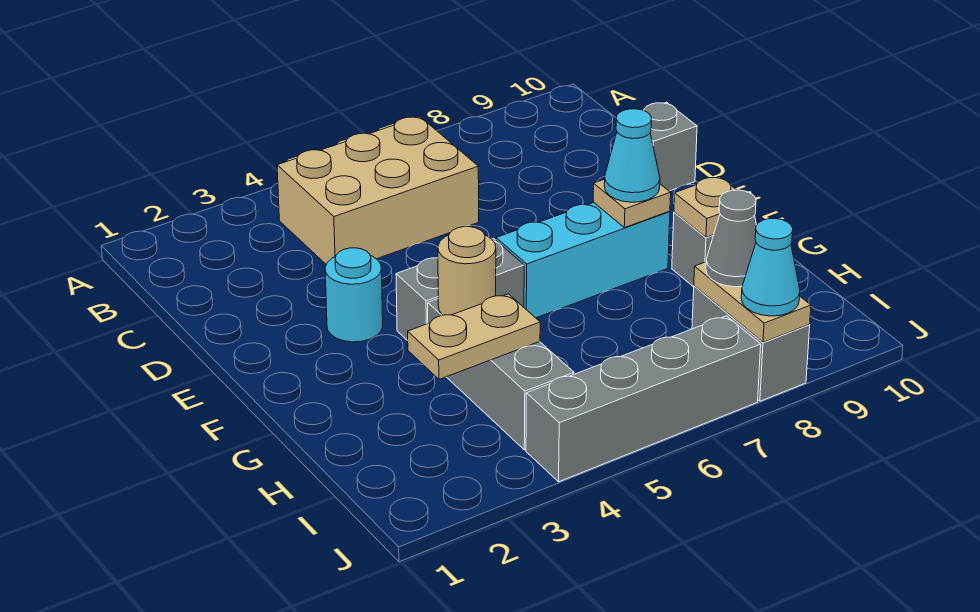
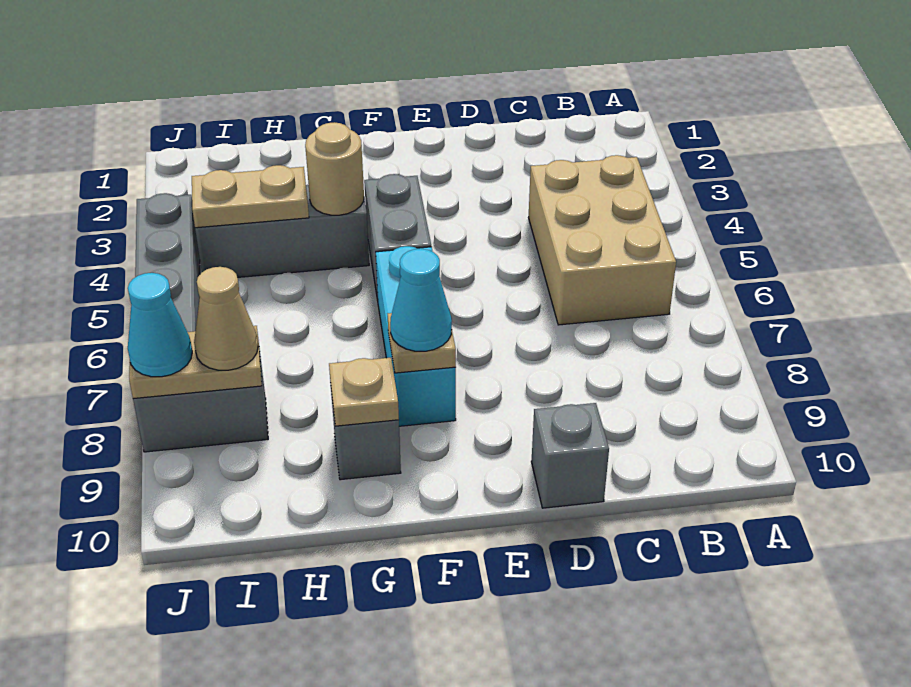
cyan 1x1 round brick [325,248,383,342] -> none
tan 1x2 plate [408,294,540,379] -> tan 1x2 plate turned to [192,165,309,228]
grey 1x1 cone [706,190,756,287] -> tan 1x1 cone [194,267,258,370]

